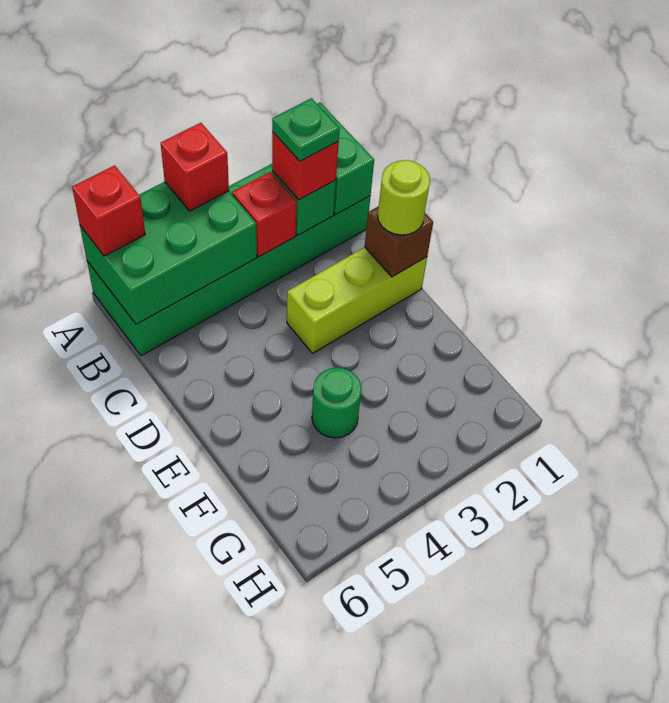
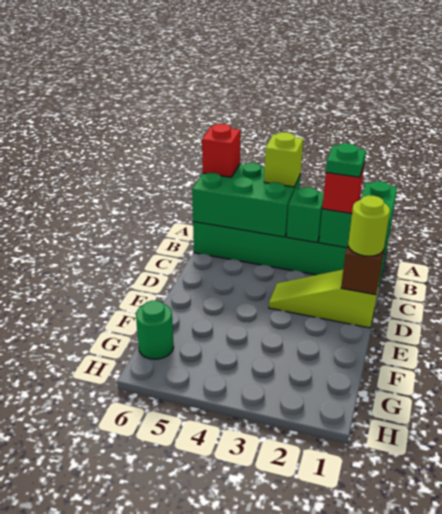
red 1x1 brick [161,123,229,211] -> lime 1x1 brick [264,132,303,187]
red 1x1 brick [232,172,297,257] -> green 1x1 brick [286,187,324,243]
lime 1x3 brick [287,247,427,353] -> lime 1x3 slope [269,270,379,328]
green 1x1 round brick [312,368,362,438] -> green 1x1 round brick moved to [136,300,174,359]

